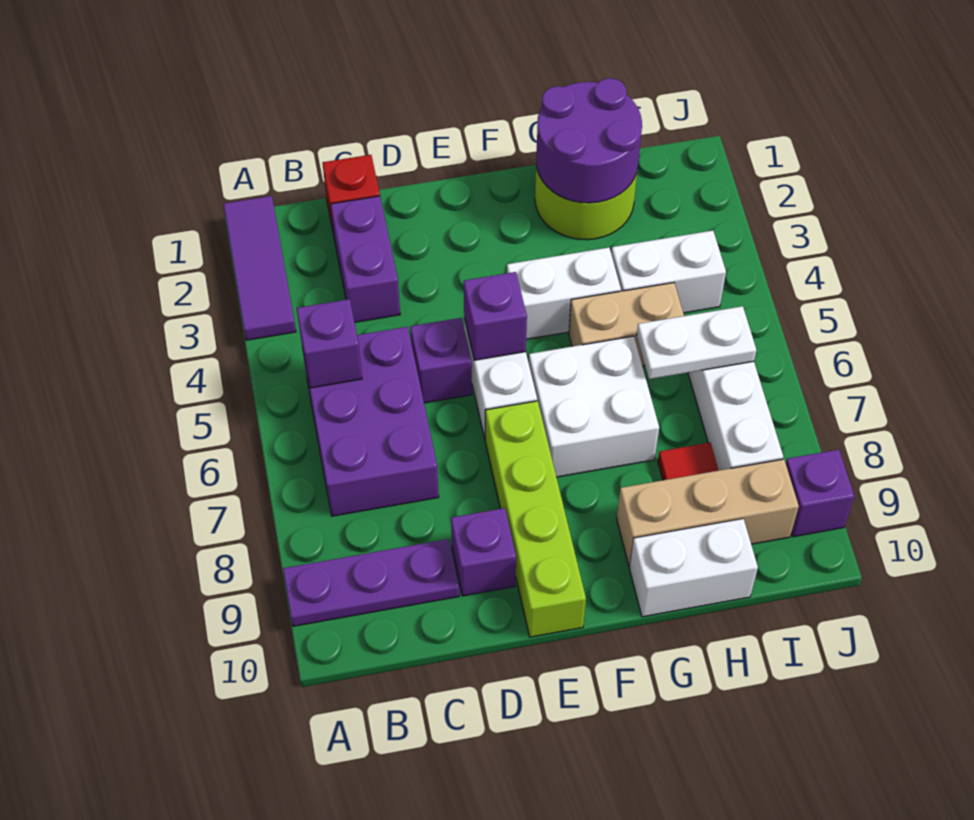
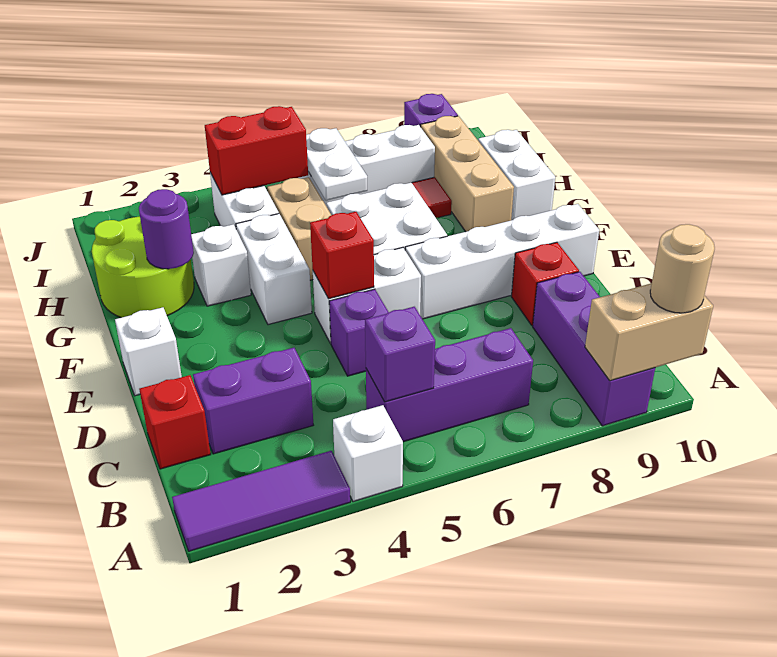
none -> white 1x1 brick [333,405,403,502]
purple 1x3 plate [283,539,459,626] -> purple 1x3 brick [533,272,655,426]
none -> tan 1x2 brick [585,283,713,381]
none -> tan 1x1 round brick [650,224,715,313]
purple 2x3 brick [303,327,439,516] -> purple 1x3 brick [366,328,533,442]
purple 1x1 brick [451,508,516,596] -> red 1x1 brick [512,242,579,326]
none -> white 1x1 brick [115,307,182,396]
purple 1x1 brick [464,272,527,360] -> red 1x1 brick [310,212,374,299]
lime 1x4 brick [485,401,586,637] -> white 1x4 brick [405,204,599,319]
purple 2x2 round brick [536,78,642,203] -> purple 1x1 round brick [139,189,194,269]
none -> white 1x1 brick [191,224,251,306]
none -> red 1x2 brick [205,106,308,195]

